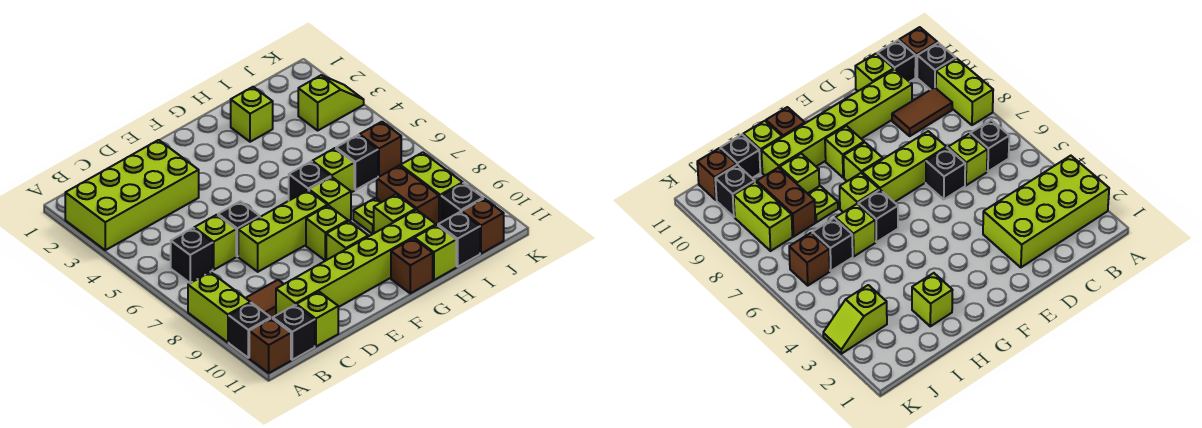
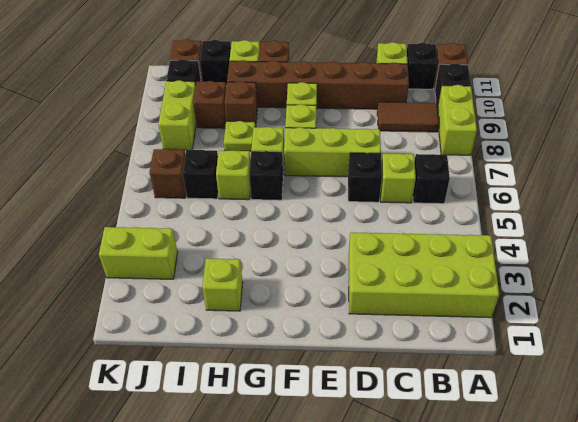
lime 1x6 brick [276,210,436,315] -> brown 1x6 brick [227,60,409,109]
lime 1x1 brick [374,194,416,233] -> brown 1x1 brick [224,81,257,127]
brown 1x2 brick [377,166,439,225] -> brown 1x1 brick [193,81,226,128]
lime 1x2 slope [298,75,364,130] -> lime 1x2 brick [99,227,178,279]

